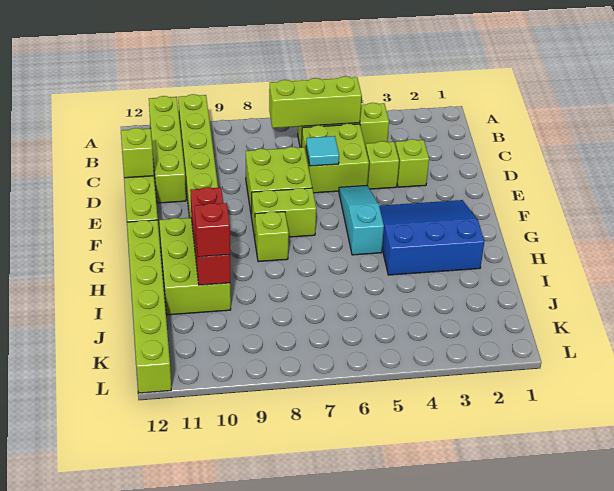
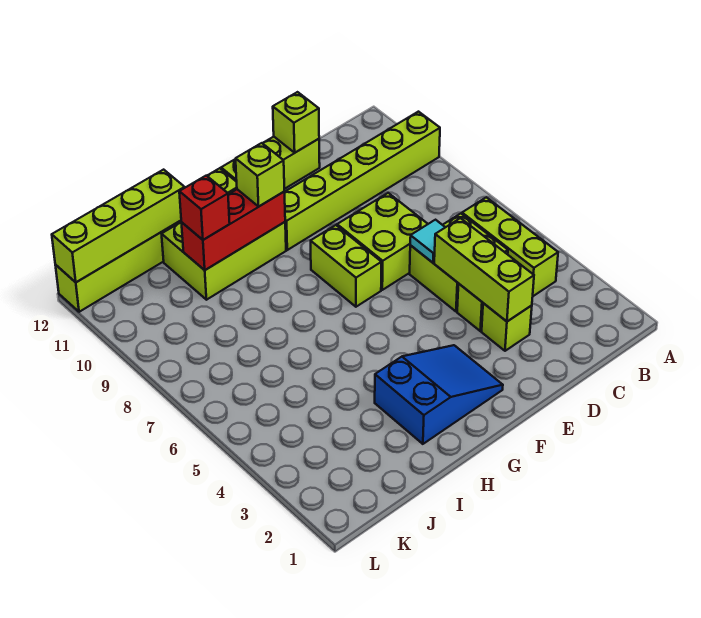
lime 1x4 brick [149,96,186,203] -> lime 1x4 brick moved to [52,170,185,282]
lime 1x3 brick [269,76,362,128] -> lime 1x3 brick moved to [434,218,534,321]
cyan 1x3 slope [339,185,384,255] -> none
blue 3x3 slope [379,200,484,275] -> blue 2x3 slope [375,345,503,444]
lime 1x1 brick [255,211,289,262] -> lime 1x1 brick moved to [236,143,284,206]

